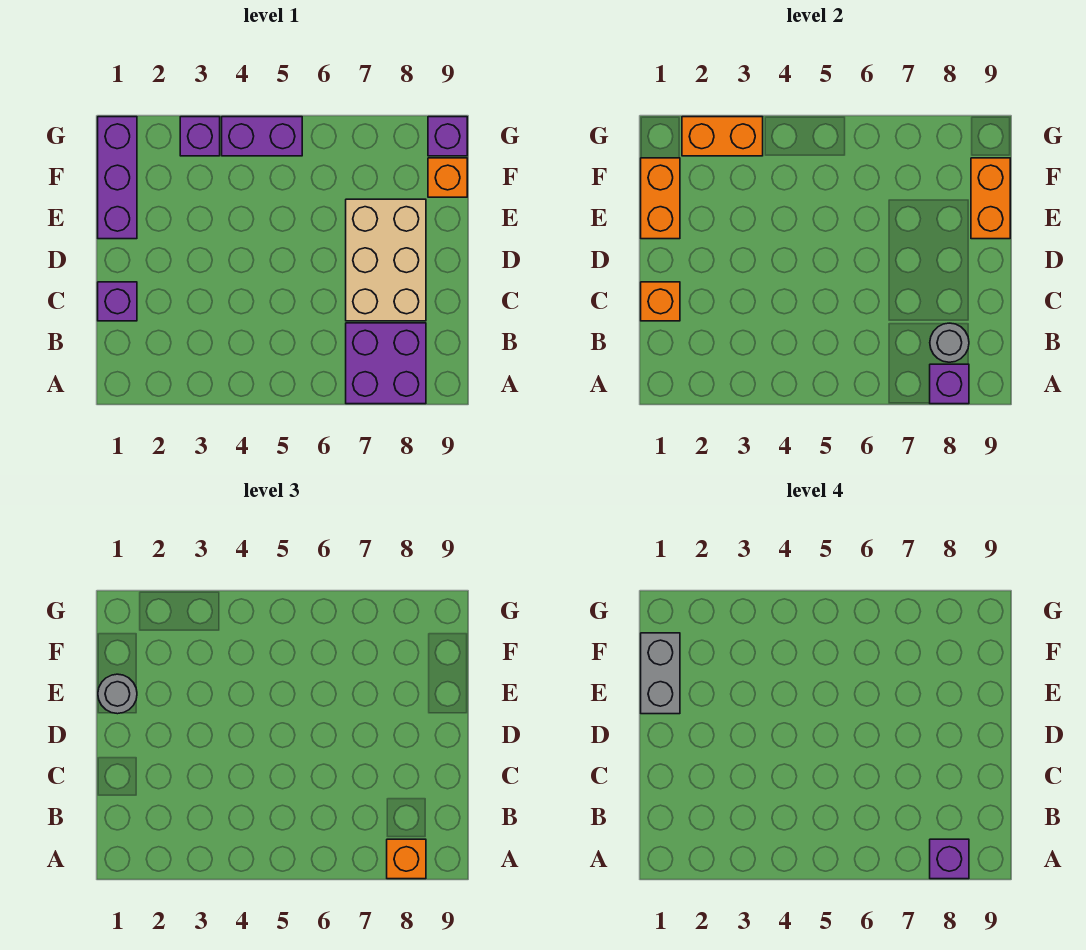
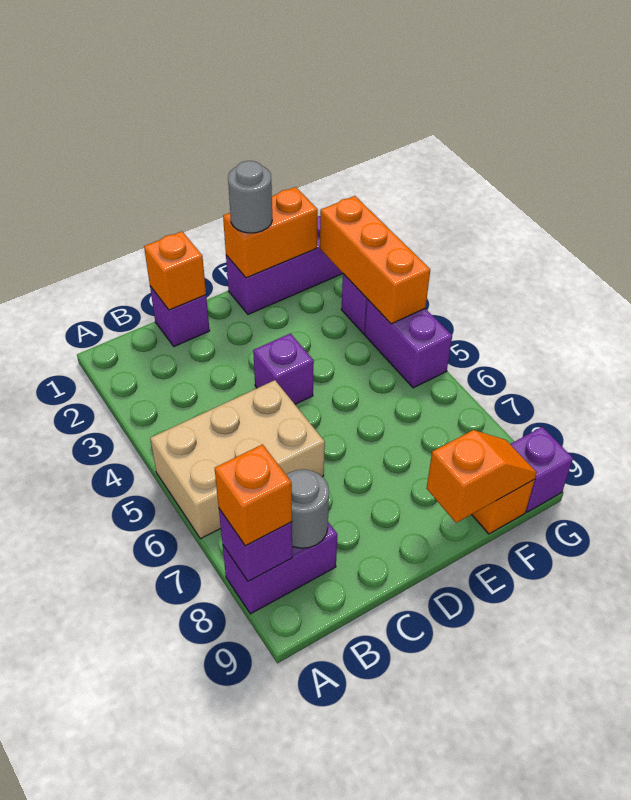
purple 2x2 brick [346,323,426,404] -> purple 1x2 brick [223,522,337,614]
purple 1x1 brick [930,839,969,879] -> purple 1x1 brick moved to [253,333,314,404]
tan 2x3 brick [346,199,426,321] -> tan 2x3 brick moved to [150,380,325,539]
grey 1x2 brick [641,633,680,714] -> none
orange 1x2 brick [971,158,1010,239] -> orange 1x2 slope [426,430,537,523]
orange 1x2 brick [682,117,763,156] -> orange 1x3 brick [320,196,430,324]

